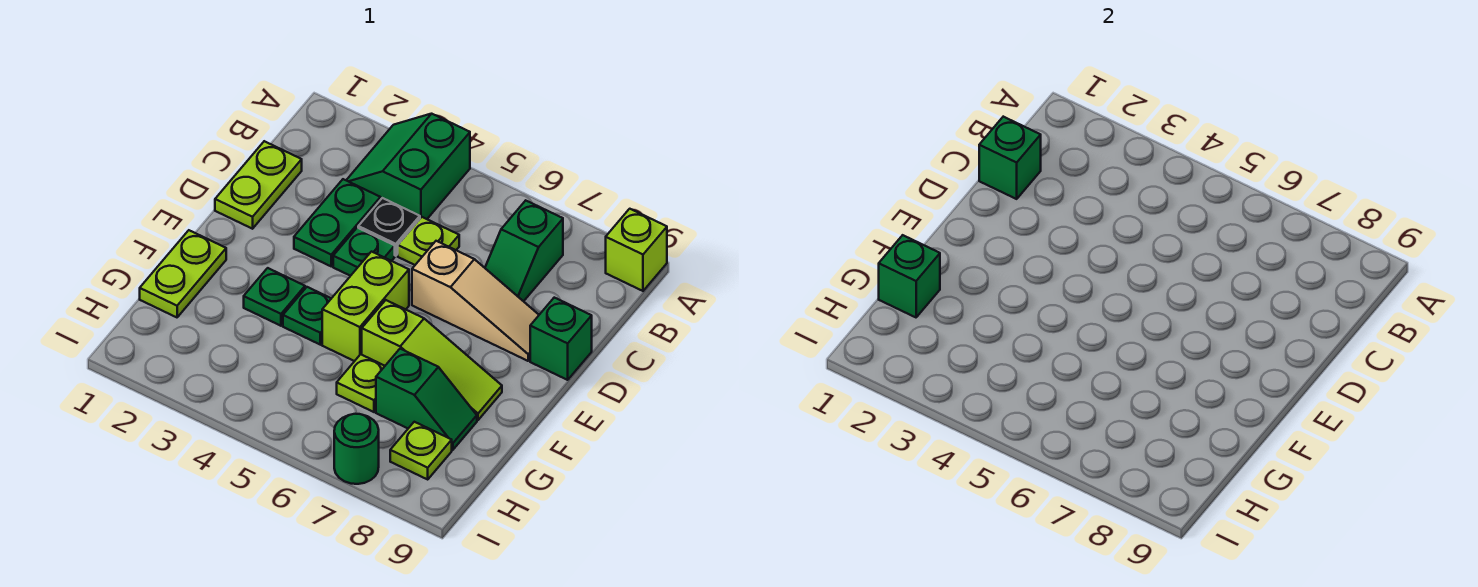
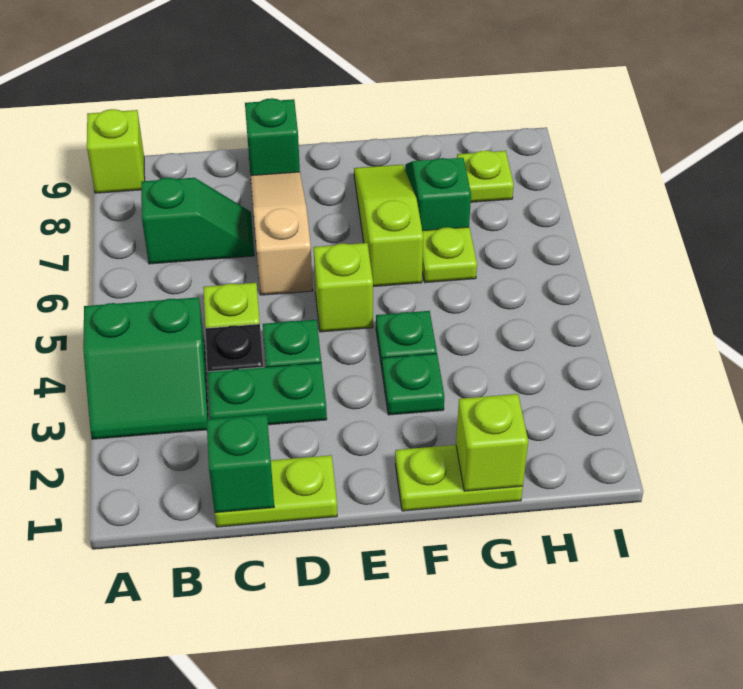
lime 1x2 brick [322,252,409,361] -> lime 1x1 brick [314,243,373,332]
green 1x1 brick [879,235,940,317] -> lime 1x1 brick [456,394,528,491]
green 1x1 round brick [334,414,379,484] -> none

